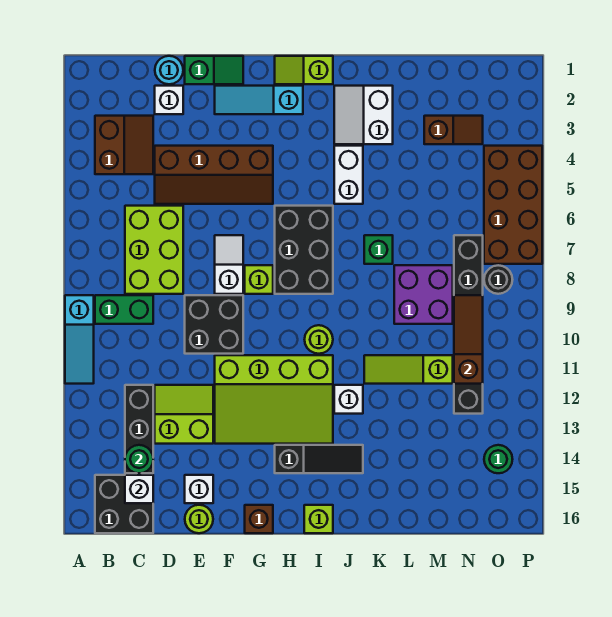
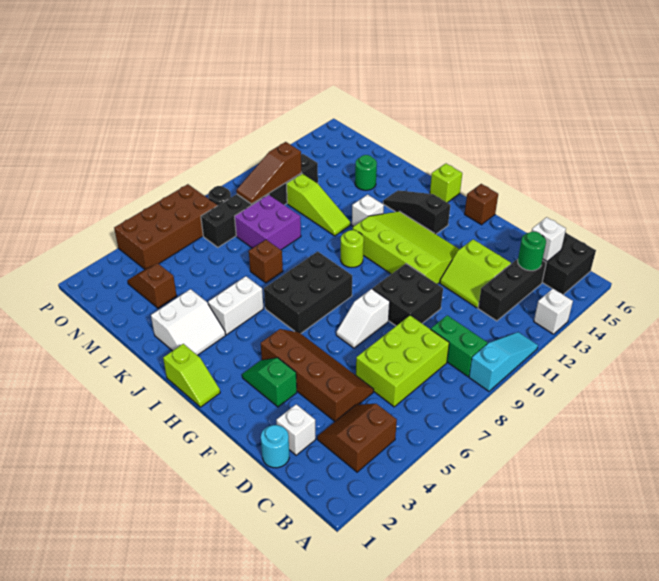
green 1x2 slope [185,56,243,84] -> green 1x2 slope moved to [242,358,297,407]
white 1x1 brick [185,475,213,503] -> white 1x1 brick moved to [534,289,573,334]
lime 1x1 round brick [185,505,213,533] -> none
cyan 1x3 slope [215,86,303,114] -> none
lime 1x1 brick [245,265,273,294] -> none
green 1x1 brick [364,235,393,264] -> brown 1x1 brick [249,240,283,283]
green 1x1 round brick [484,445,513,473] -> green 1x1 round brick moved to [355,155,377,190]

